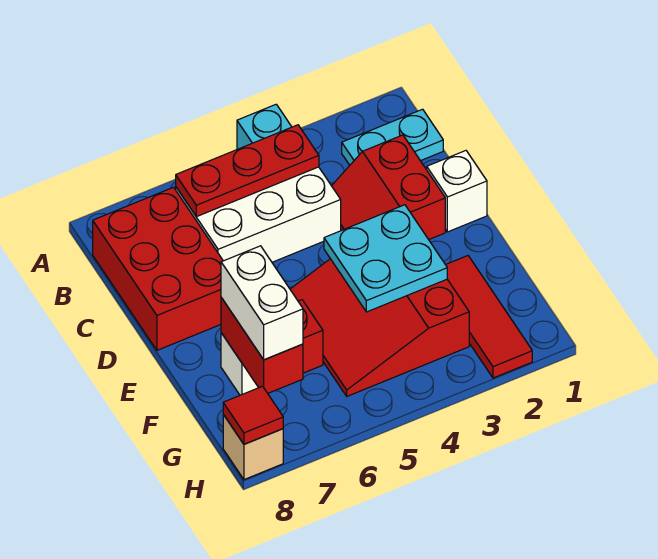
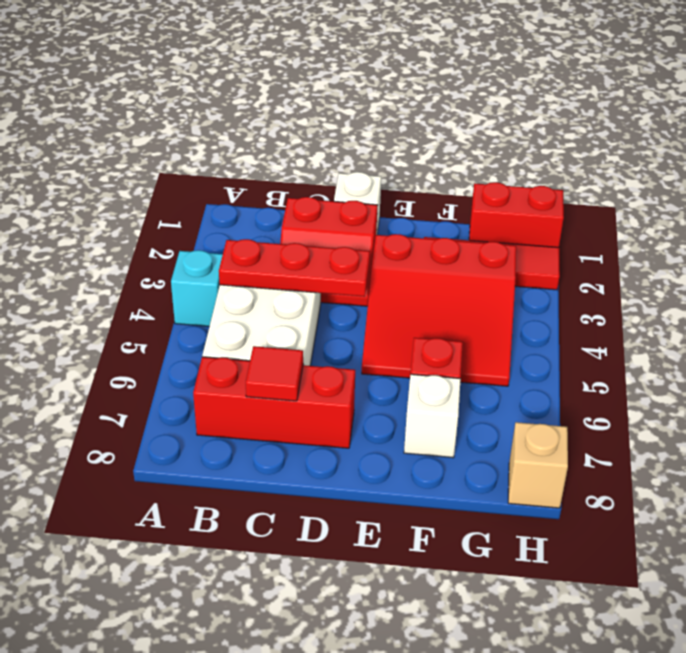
cyan 1x2 plate [342,109,443,165] -> none
red 1x3 plate [176,125,319,217] -> red 1x3 plate turned to [219,239,370,297]
red 2x3 brick [93,187,223,350] -> red 1x3 brick [193,357,355,448]
cyan 2x2 plate [324,205,447,312] -> none
red 1x2 brick [221,298,303,393] -> red 1x2 brick moved to [469,182,564,247]
white 1x2 brick [221,246,303,360] -> none
red 1x1 tile [223,386,283,444] -> red 1x1 tile moved to [246,346,303,401]

